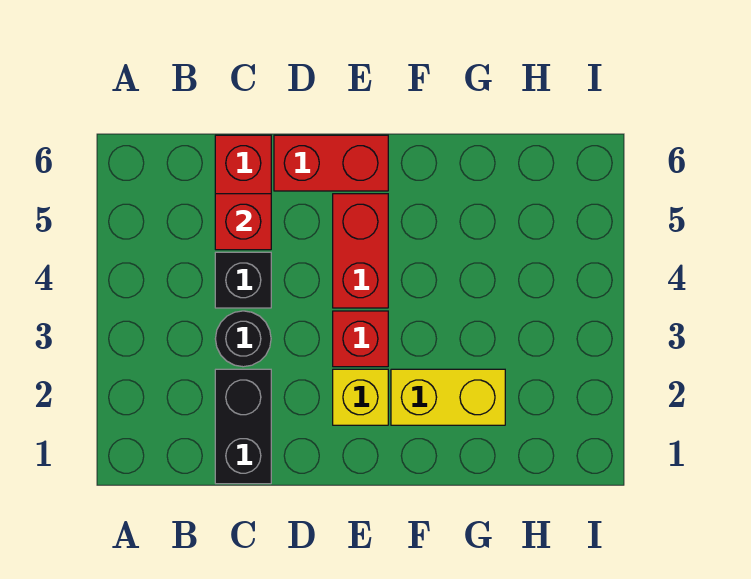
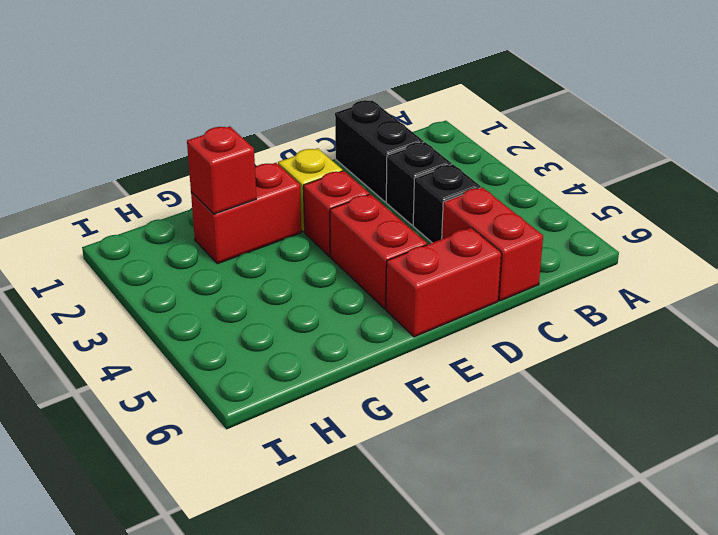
black 1x1 round brick [215,311,271,367] -> black 1x1 brick [386,142,452,225]
red 1x1 brick [215,194,271,250] -> red 1x1 brick moved to [187,127,256,214]
yellow 1x2 brick [391,369,505,425] -> red 1x2 brick [191,163,301,264]

